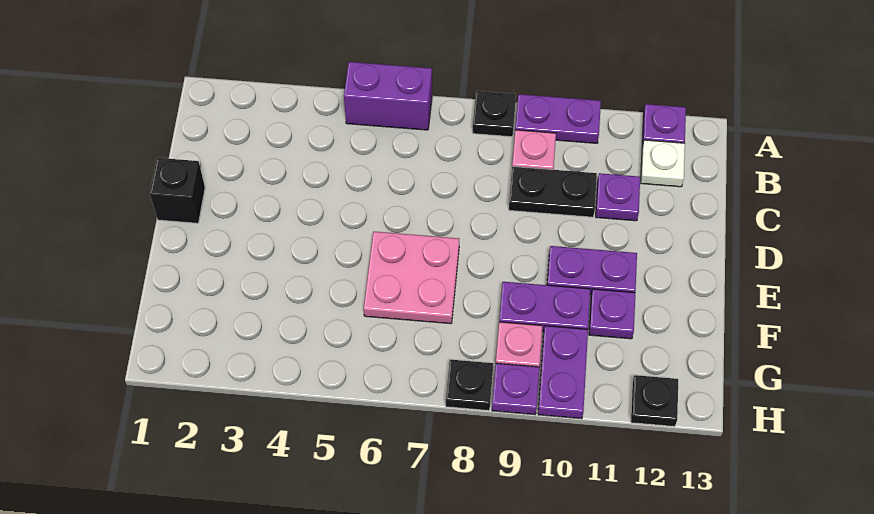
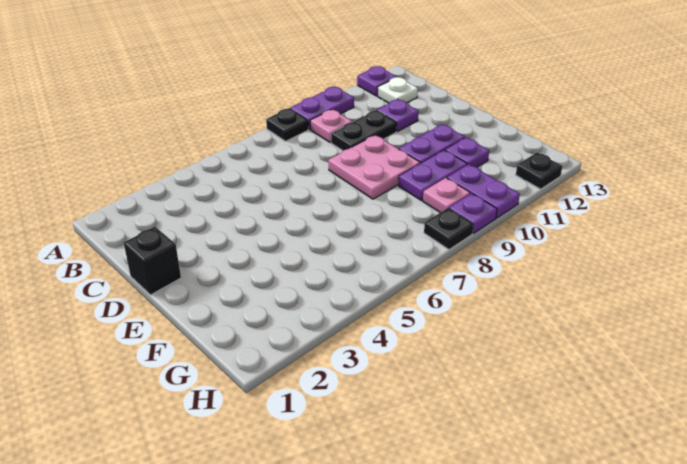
purple 1x2 brick [344,62,432,130] -> none
pink 2x2 plate [364,232,459,324] -> pink 2x2 plate moved to [328,135,420,199]

